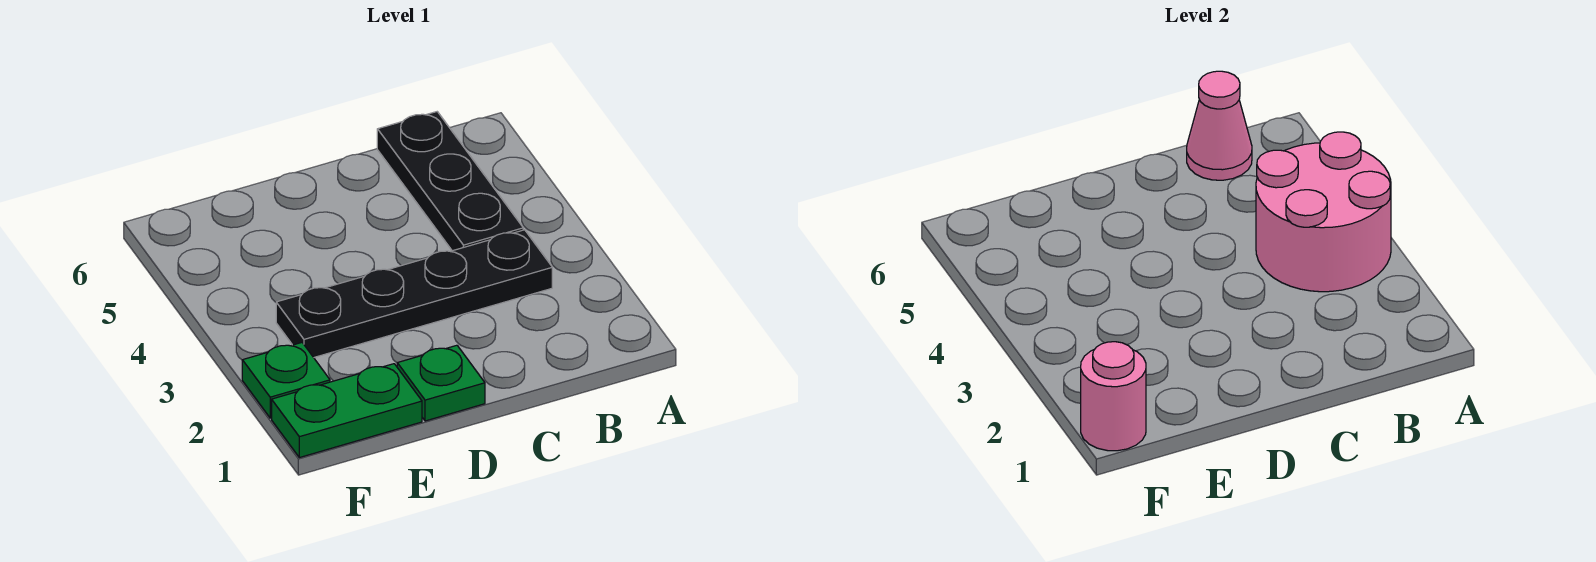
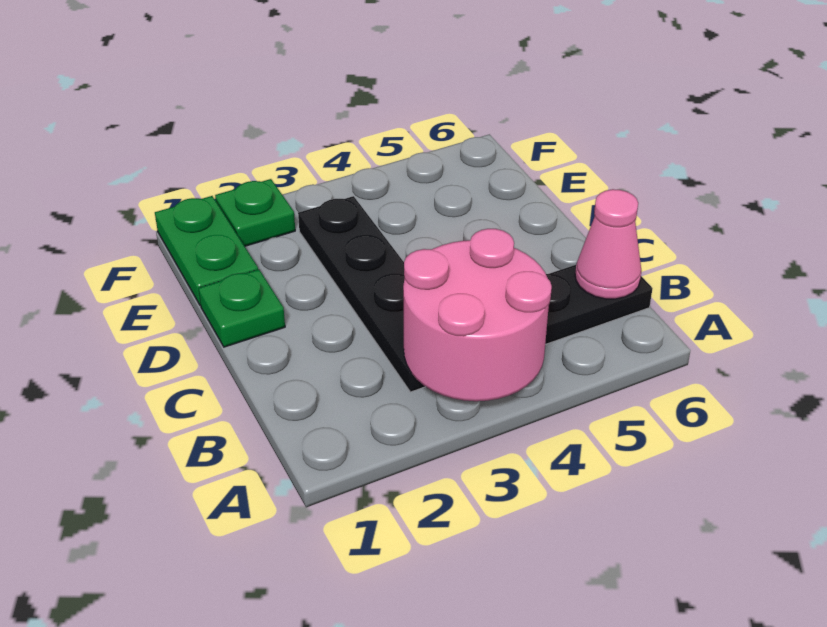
pink 1x1 round brick [1081,342,1146,451] -> none

